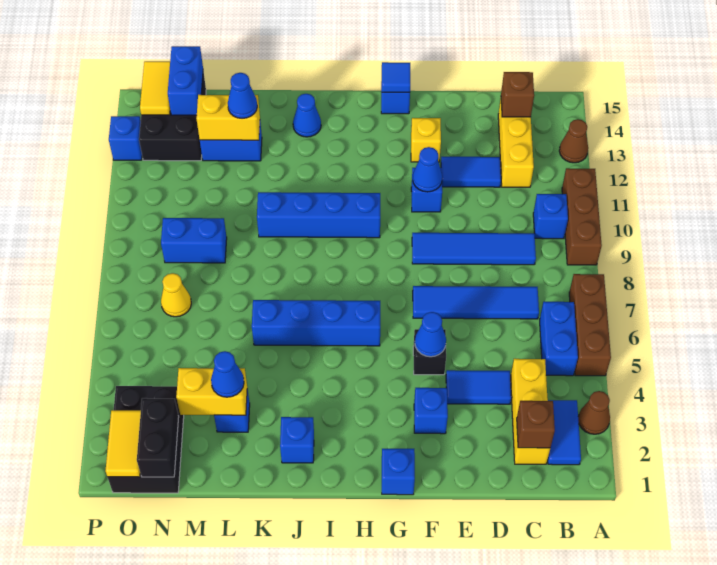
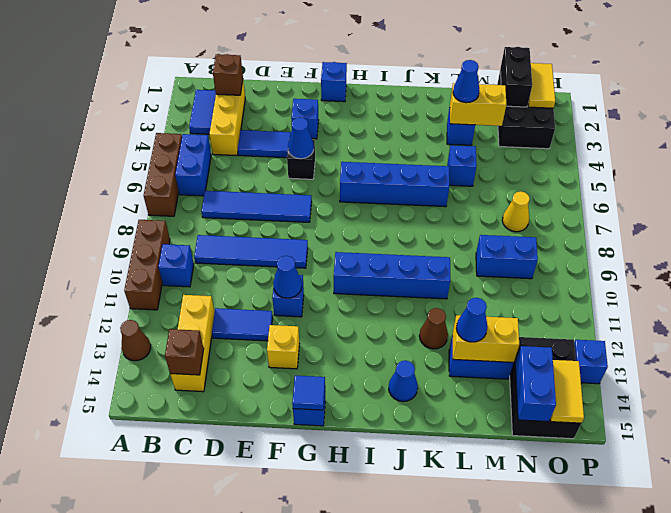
brown 1x1 cone [578,391,610,434] -> brown 1x1 cone moved to [419,308,448,349]
blue 1x1 brick [280,417,314,463] -> blue 1x1 brick moved to [447,145,477,186]

